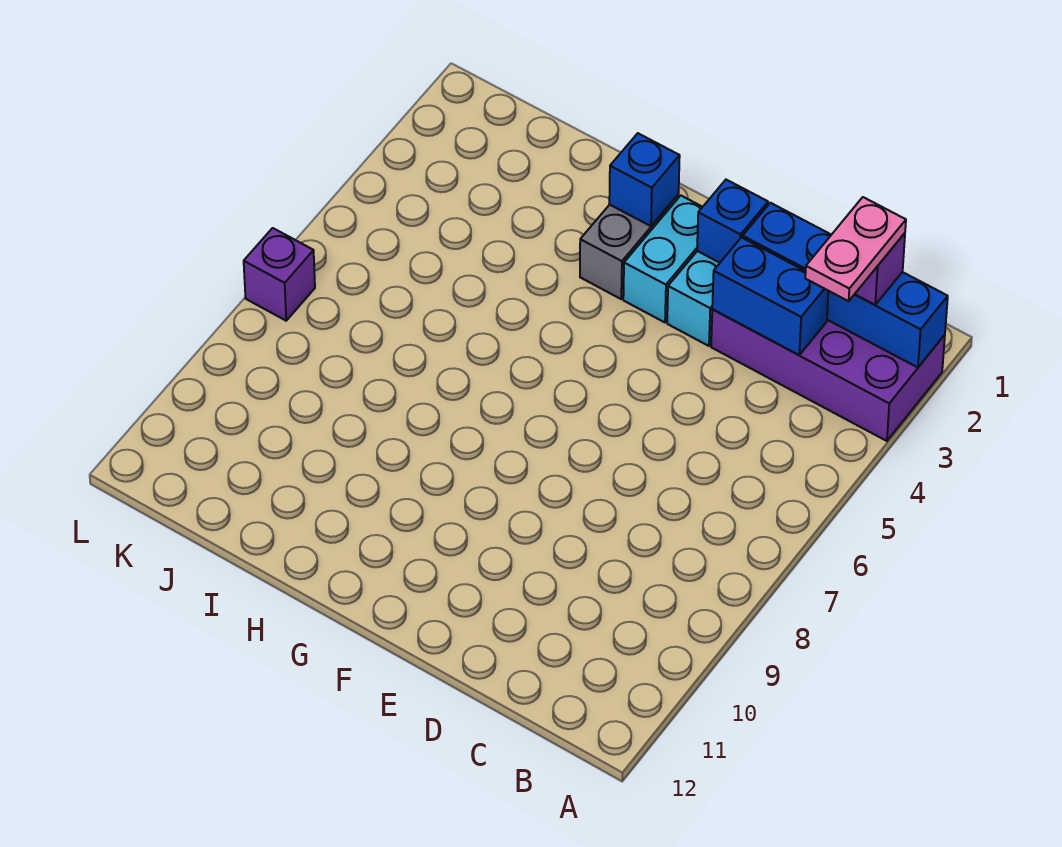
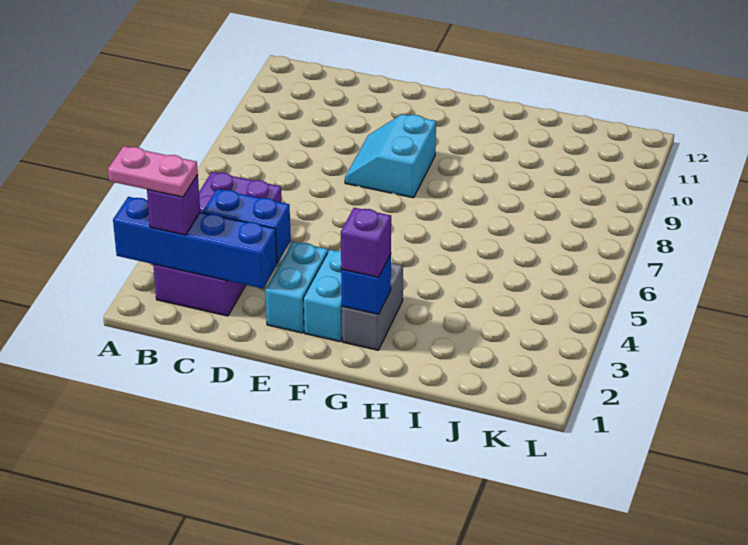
purple 2x4 brick [711,310,945,441] -> purple 2x4 brick turned to [153,172,282,316]
pink 1x2 plate [805,197,906,301] -> pink 1x2 plate turned to [108,146,198,197]
blue 1x1 brick [697,180,768,263] -> none
none -> cyan 2x2 slope [345,114,436,198]
purple 1x1 brick [244,228,315,321] -> purple 1x1 brick moved to [341,208,391,277]

